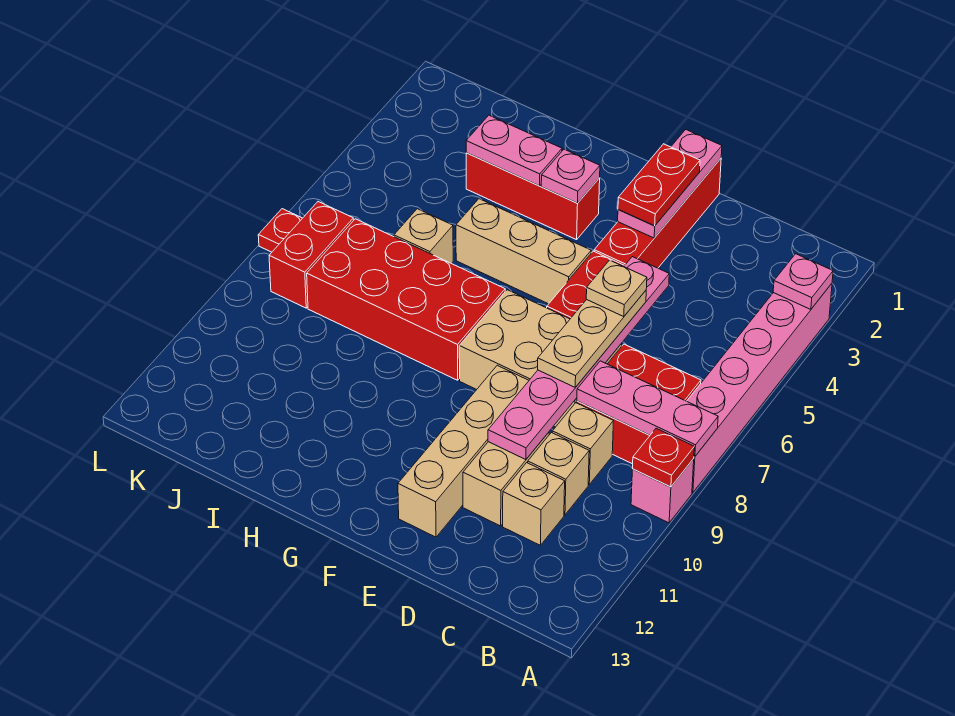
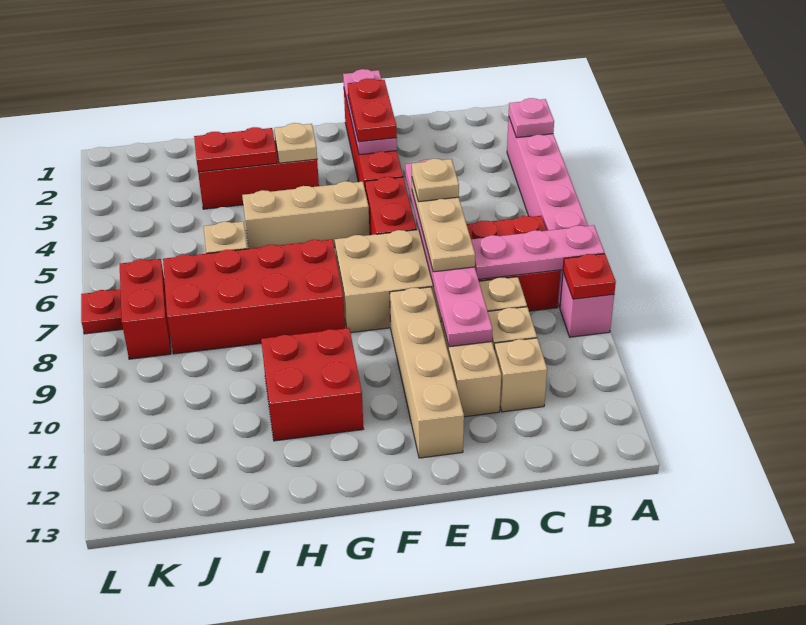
pink 1x1 plate [541,149,600,203] -> tan 1x1 plate [274,123,317,163]
none -> red 2x2 brick [261,328,364,441]
pink 1x2 plate [466,115,562,186] -> red 1x2 plate [194,127,277,172]

